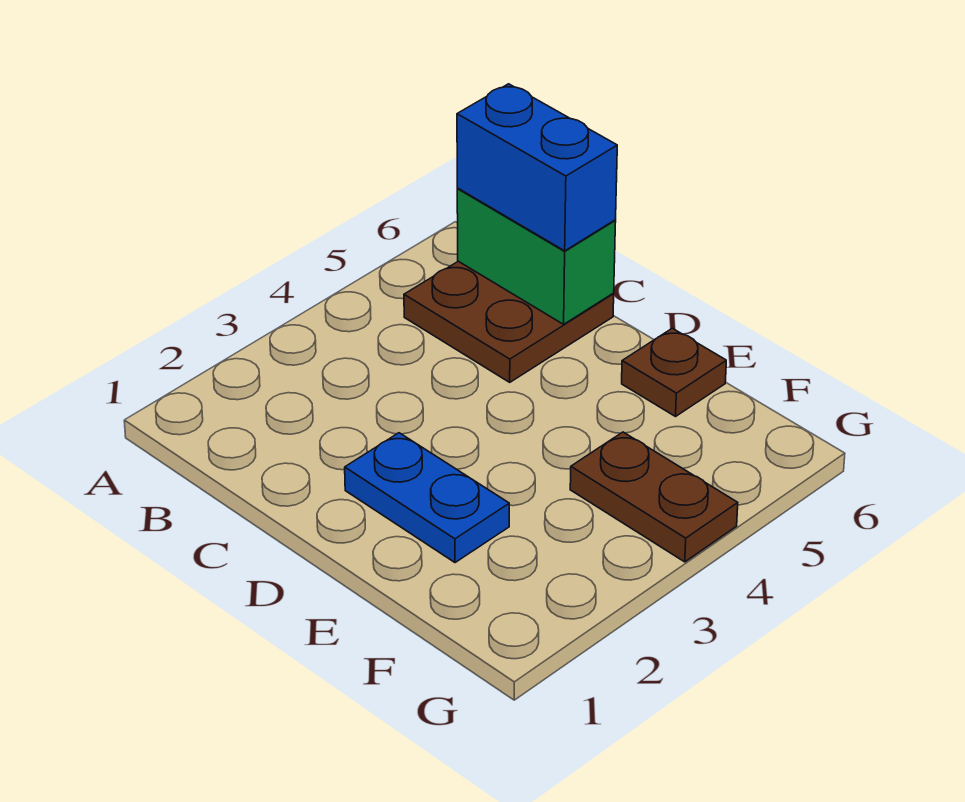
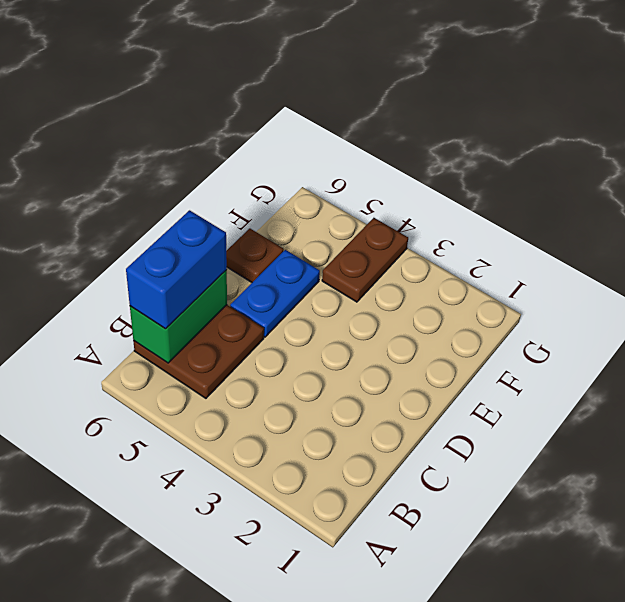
blue 1x2 plate [345,433,509,563] -> blue 1x2 plate moved to [230,250,320,337]

